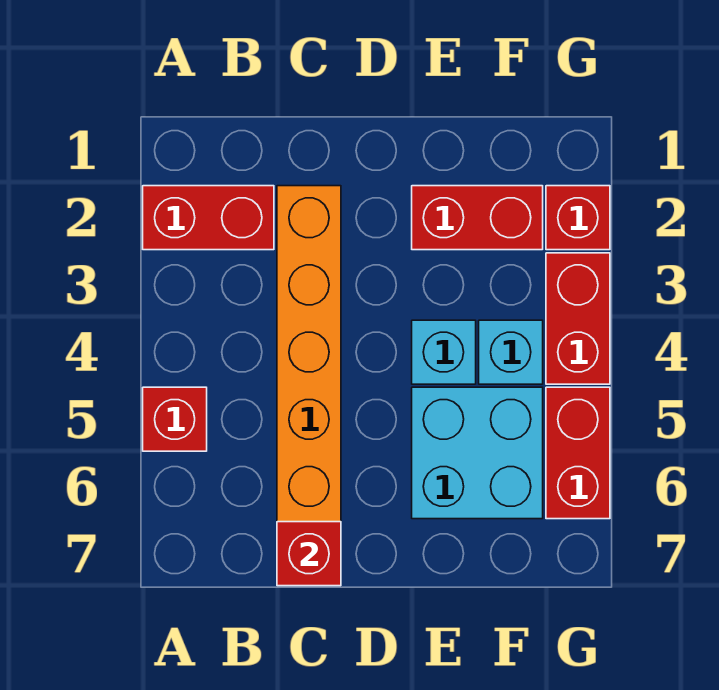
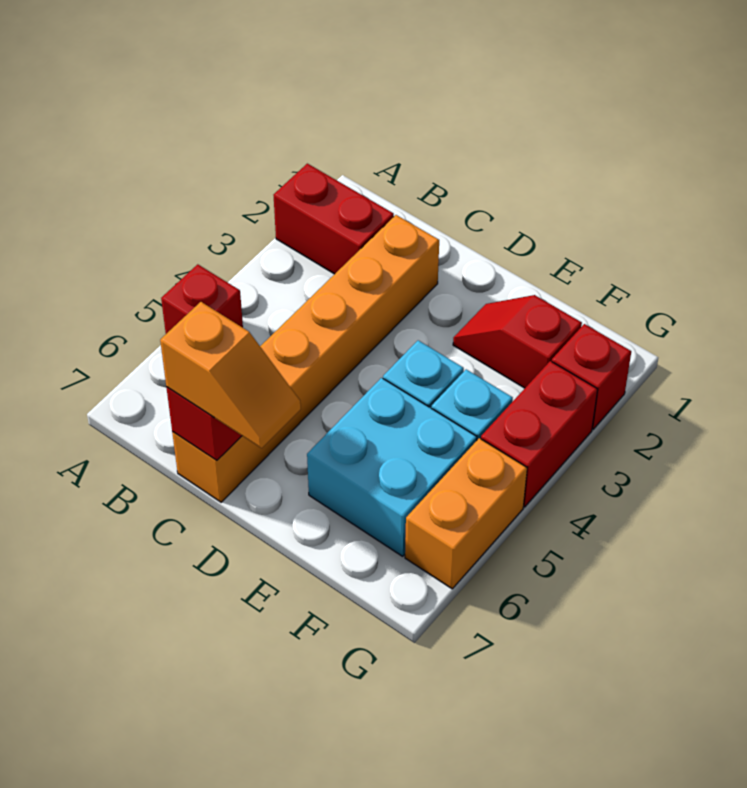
none -> orange 1x2 slope [160,302,301,448]
red 1x2 brick [412,186,543,250] -> red 1x2 slope [453,295,582,388]
red 1x2 brick [546,387,610,519] -> orange 1x2 brick [405,438,527,589]

